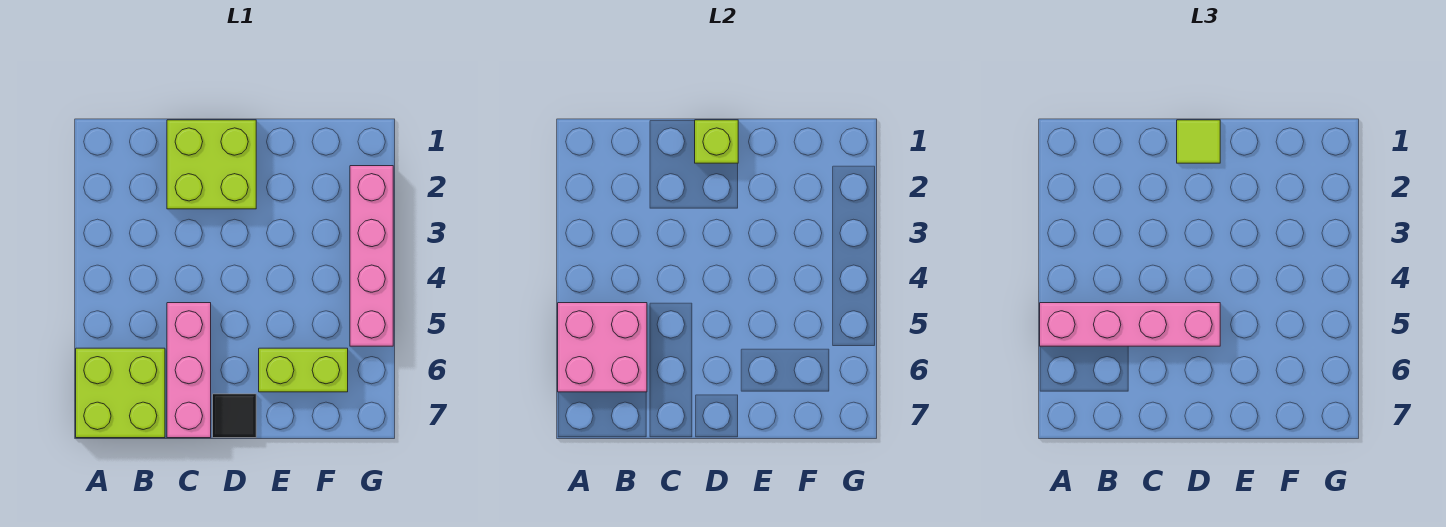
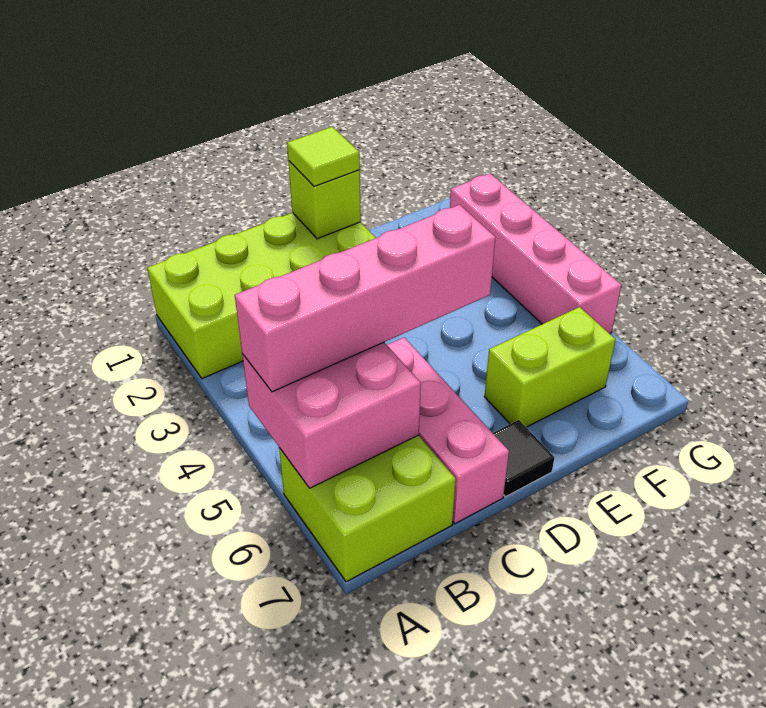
lime 2x2 brick [167,120,256,209] -> lime 2x4 brick [147,213,376,379]

